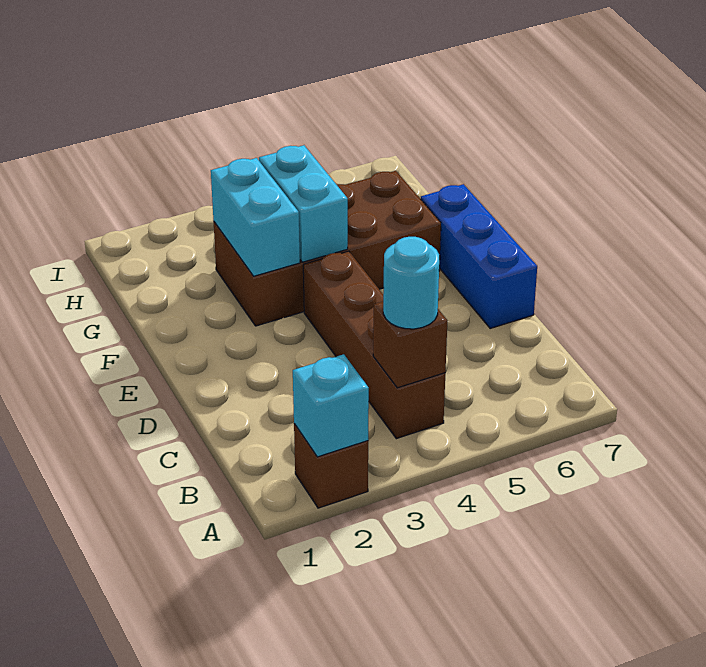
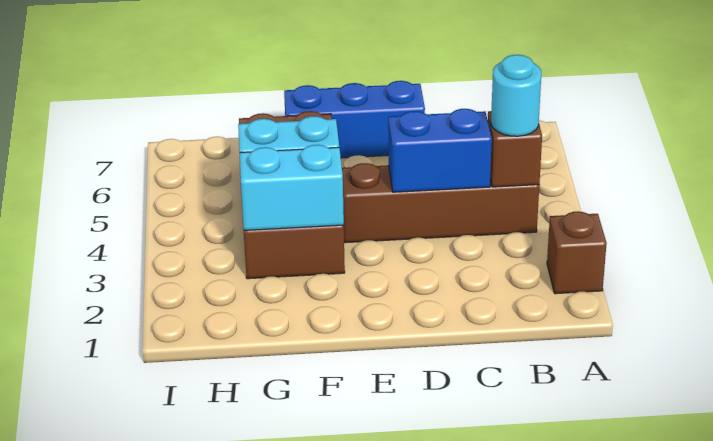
cyan 1x1 brick [293,354,369,457] -> none
none -> blue 1x2 brick [388,109,492,192]

